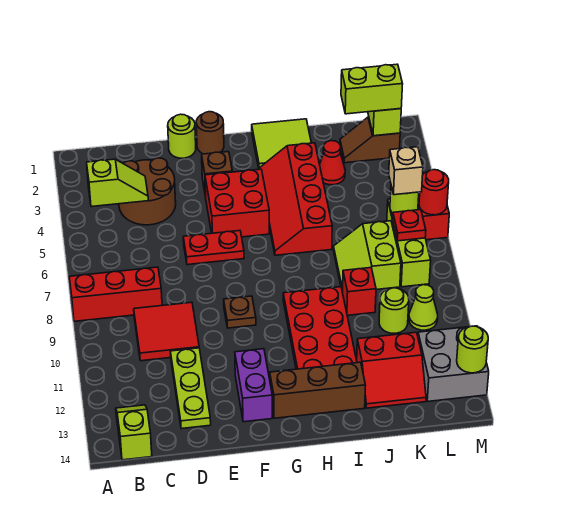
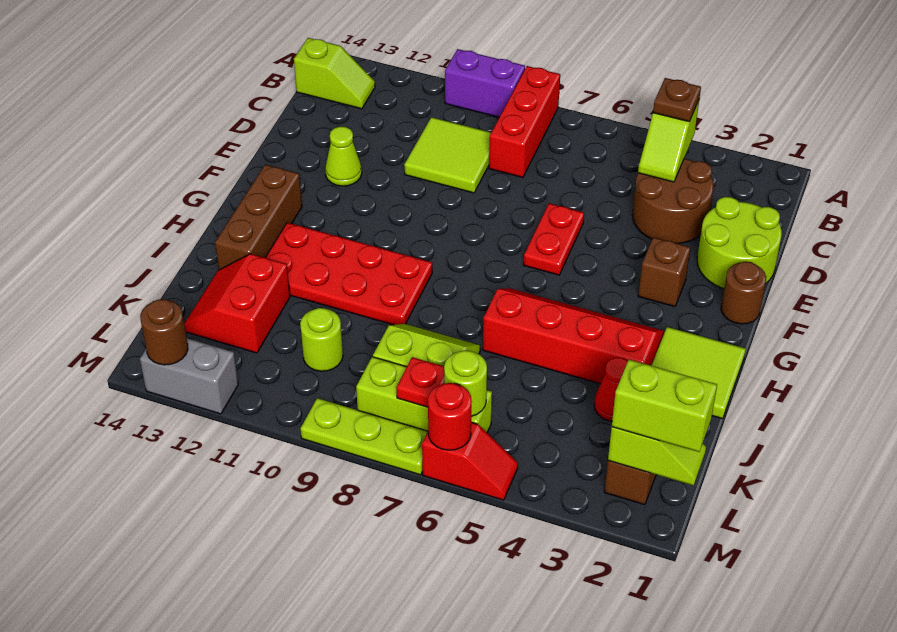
red 2x2 tile [134,302,199,361] -> lime 2x2 tile [404,117,491,193]
lime 1x3 plate [170,348,211,429] -> lime 1x3 plate moved to [300,398,428,475]
lime 1x1 round brick [168,114,196,158] -> lime 2x2 round brick [697,197,782,289]
red 2x2 brick [205,169,269,237] -> none
brown 1x1 plate [224,296,256,328] -> brown 1x1 plate moved to [653,78,701,122]
purple 1x2 brick [235,349,272,422] -> purple 1x2 brick moved to [445,49,525,117]
red 1x1 brick [342,268,376,315] -> none
lime 1x2 brick [341,64,403,114] -> lime 1x2 brick turned to [612,360,717,452]
tan 1x1 brick [389,147,423,195] -> none
lime 1x1 cone [409,285,438,330] -> lime 1x1 cone moved to [325,127,362,186]
grey 2x2 brick [418,326,489,401] -> grey 1x2 brick [140,338,238,414]
lime 1x1 round brick [457,326,488,373] -> brown 1x1 round brick [140,299,188,365]

